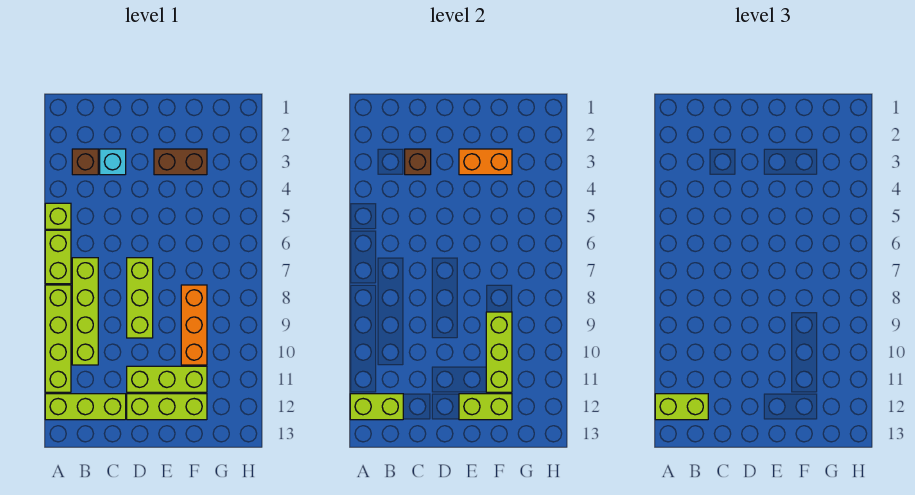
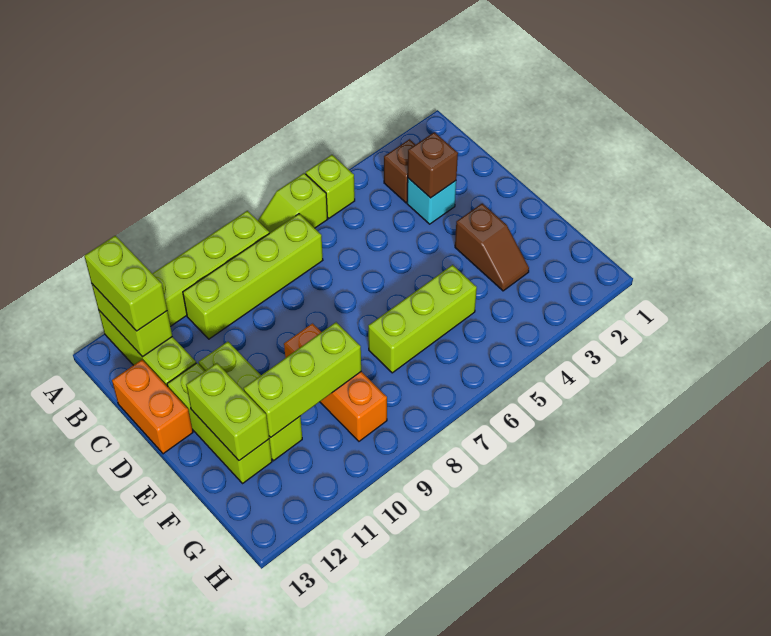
lime 1x2 brick [45,230,71,284] -> lime 1x2 slope [258,173,328,233]
lime 1x3 brick [127,258,153,338] -> lime 1x3 brick moved to [368,265,477,373]
brown 1x2 brick [154,149,207,175] -> brown 1x2 slope [455,203,529,291]
orange 1x2 brick [459,149,512,175] -> orange 1x2 brick moved to [112,360,193,454]
orange 1x3 brick [181,285,207,365] -> orange 1x3 brick turned to [284,324,387,441]

